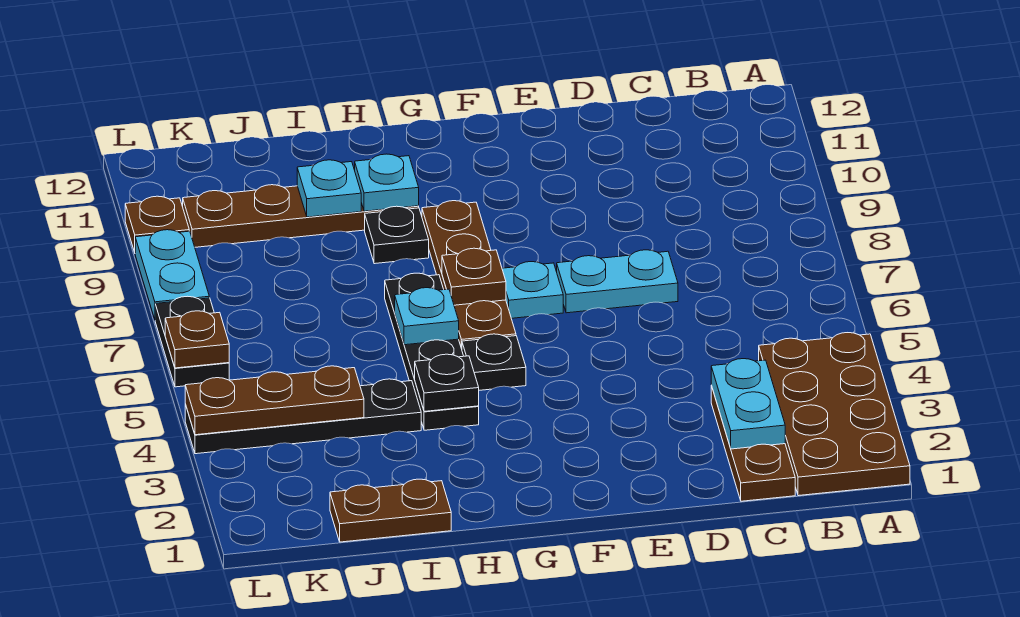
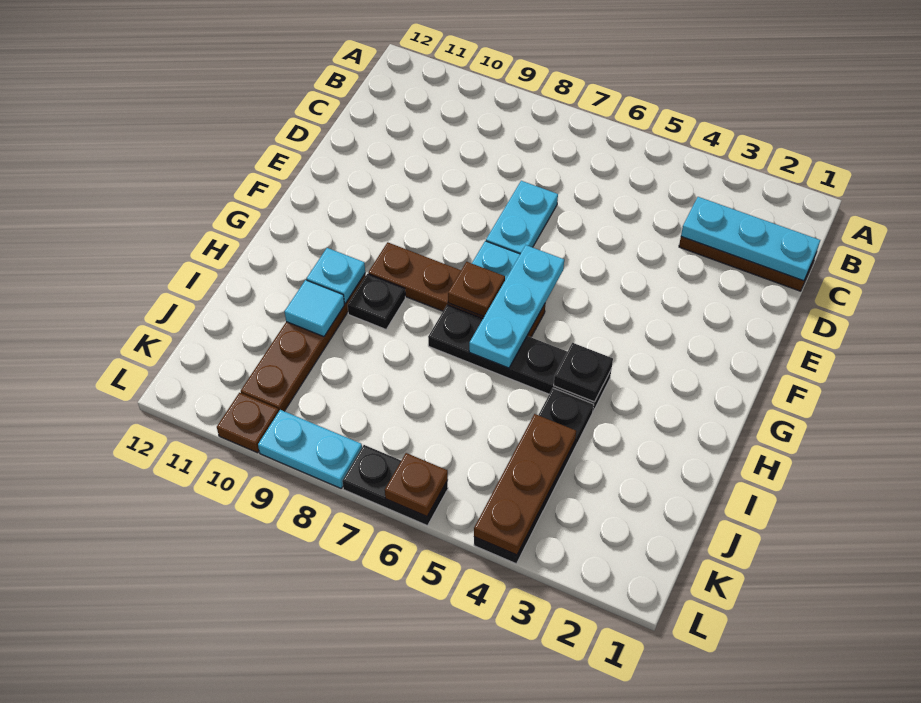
brown 2x4 plate [759,333,910,496] -> none
cyan 1x2 plate [711,359,785,449] -> cyan 1x3 plate [681,197,820,281]
black 1x1 plate [462,334,526,390] -> none
cyan 1x1 plate [395,288,459,345] -> cyan 1x3 plate [469,245,564,368]
brown 1x2 plate [330,479,451,542] -> none
cyan 1x1 plate [297,160,361,217] -> cyan 1x1 tile [285,280,344,337]

